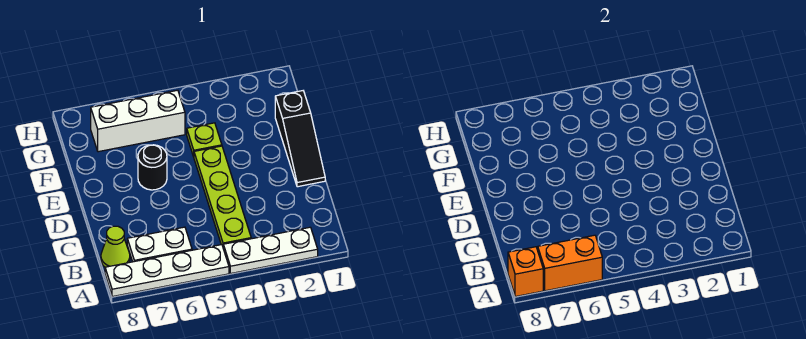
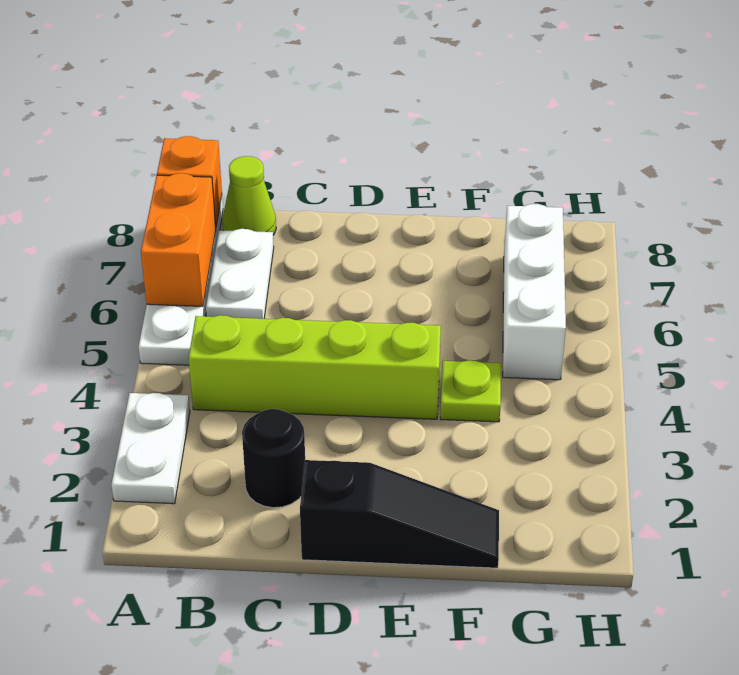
white 1x3 plate [223,227,318,273] -> white 1x2 plate [111,393,190,504]
lime 1x4 plate [194,146,251,246] -> lime 1x4 brick [189,315,441,419]
black 1x3 slope [275,91,325,187] -> black 1x3 slope turned to [300,460,499,568]
black 1x1 round brick [138,145,167,190] -> black 1x1 round brick moved to [242,409,305,508]

